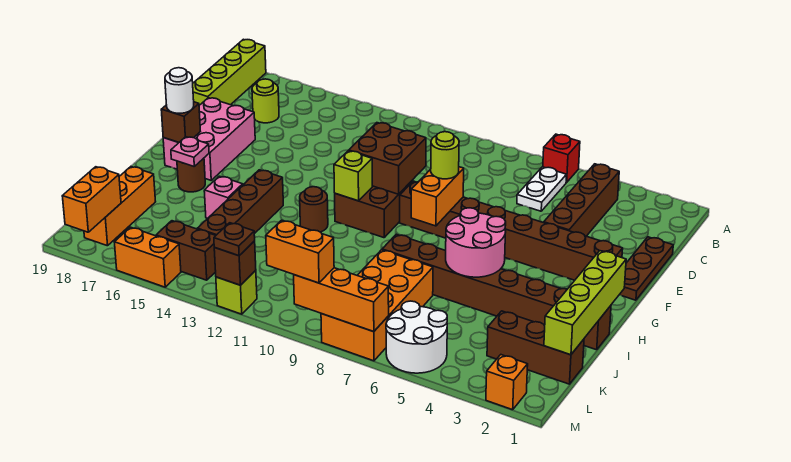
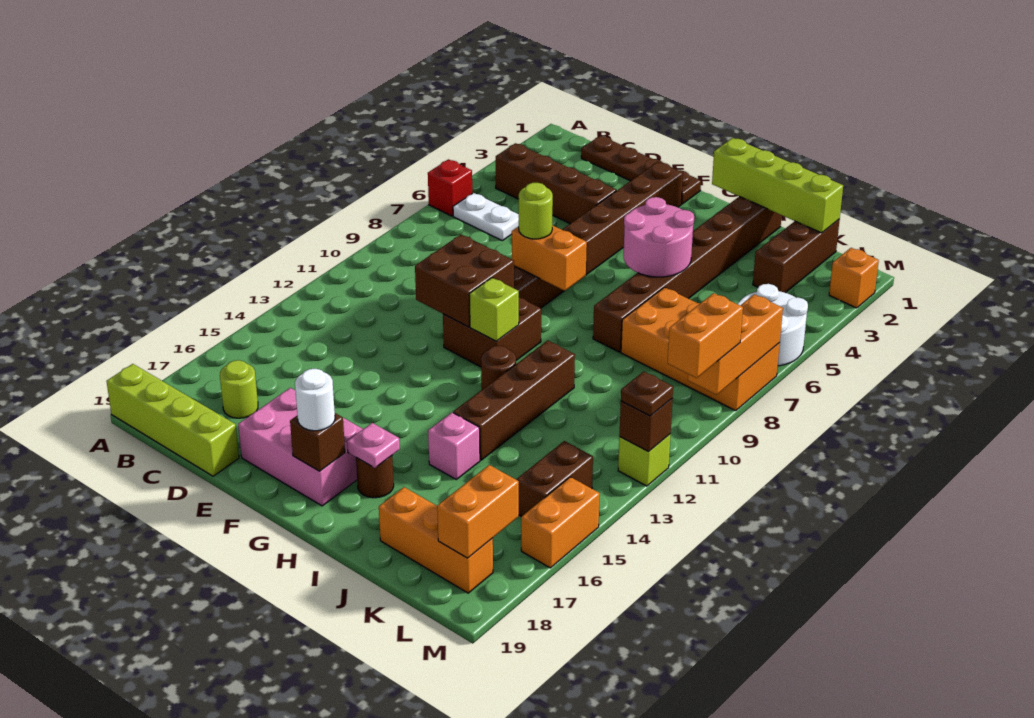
brown 1x3 plate [619,237,673,300] -> brown 1x4 plate [581,136,701,204]
brown 1x4 brick [197,170,283,235] -> brown 1x4 brick turned to [453,341,575,460]
orange 1x2 brick [62,167,121,232] -> orange 1x2 brick turned to [437,465,519,558]

